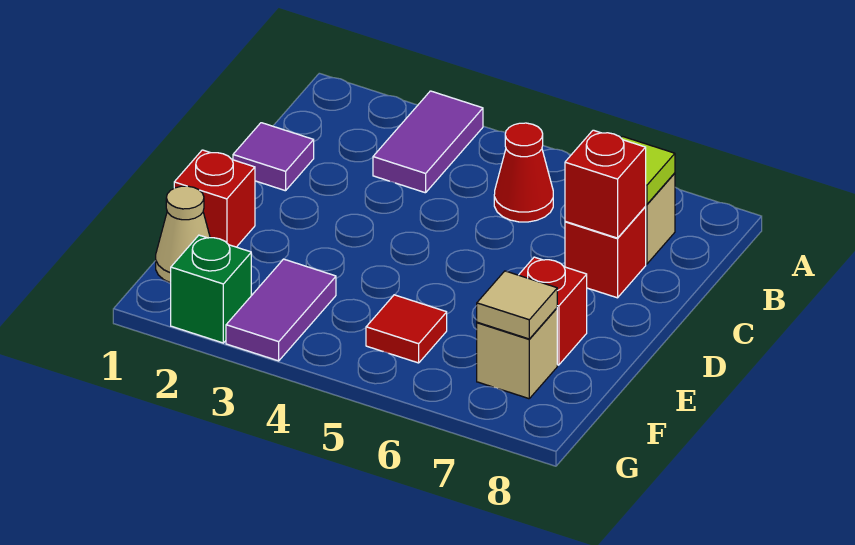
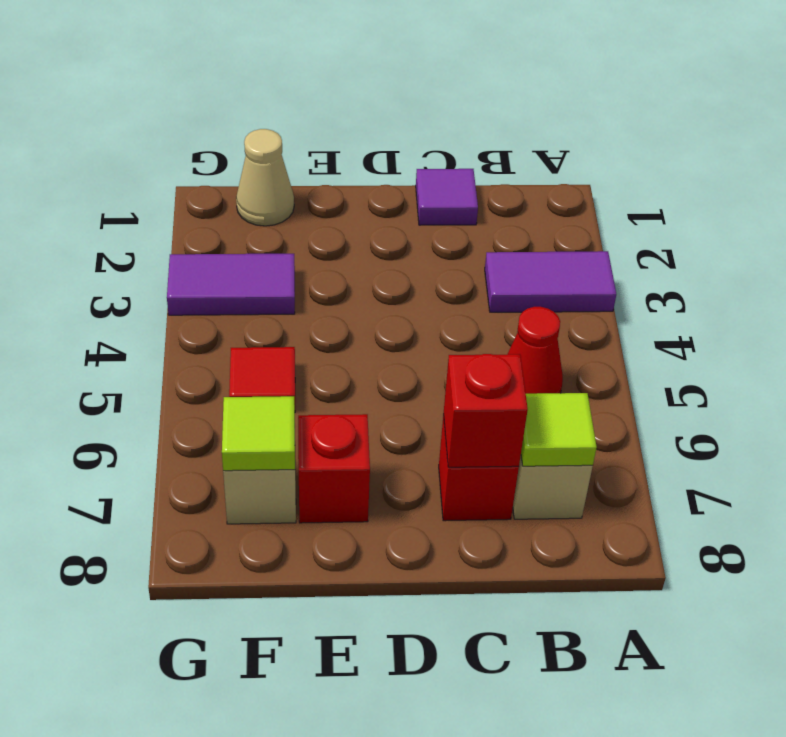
red 1x1 brick [174,150,255,247] -> none
tan 1x1 tile [477,271,557,339] -> lime 1x1 tile [222,396,295,471]
green 1x1 brick [171,235,251,343] -> none

